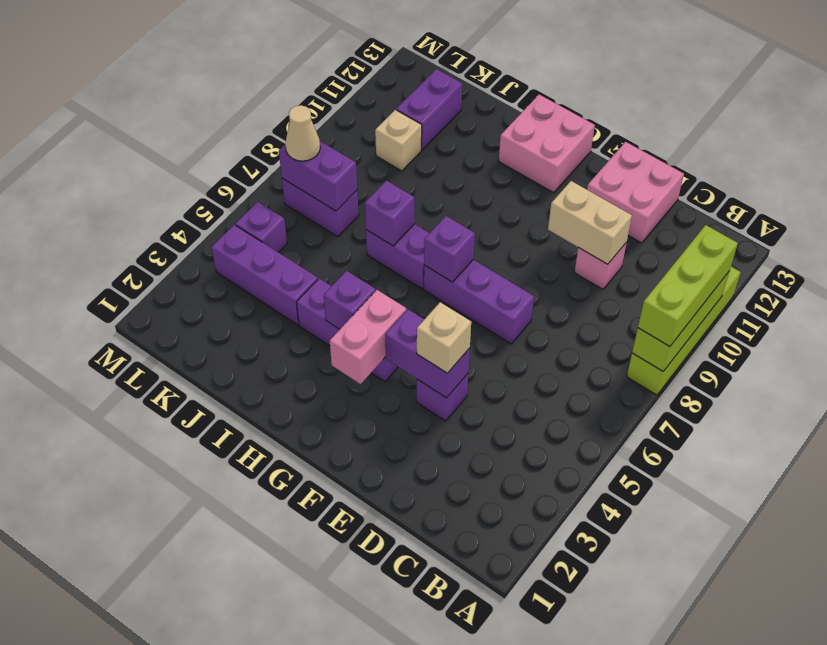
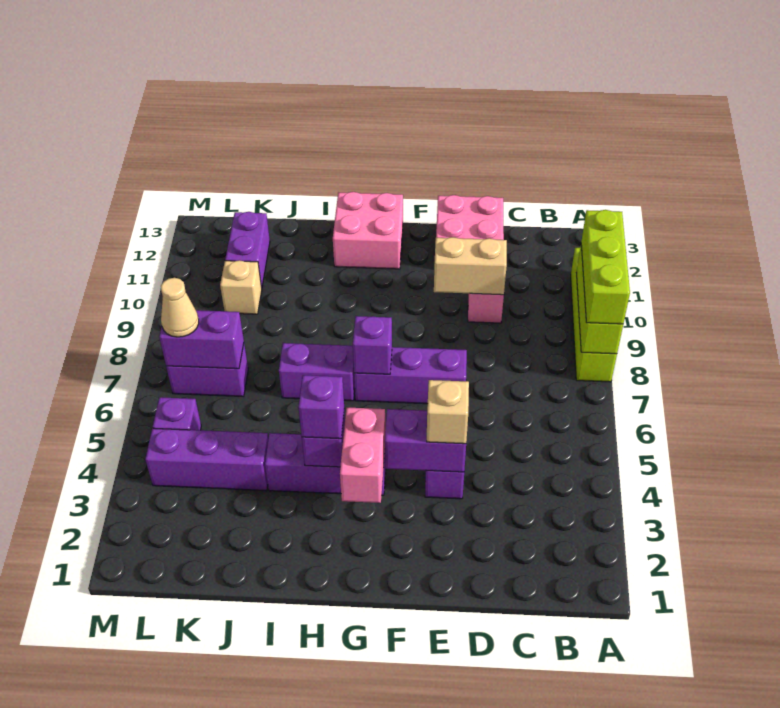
purple 1x1 brick [365,181,414,246] -> purple 1x1 brick moved to [298,375,344,439]

